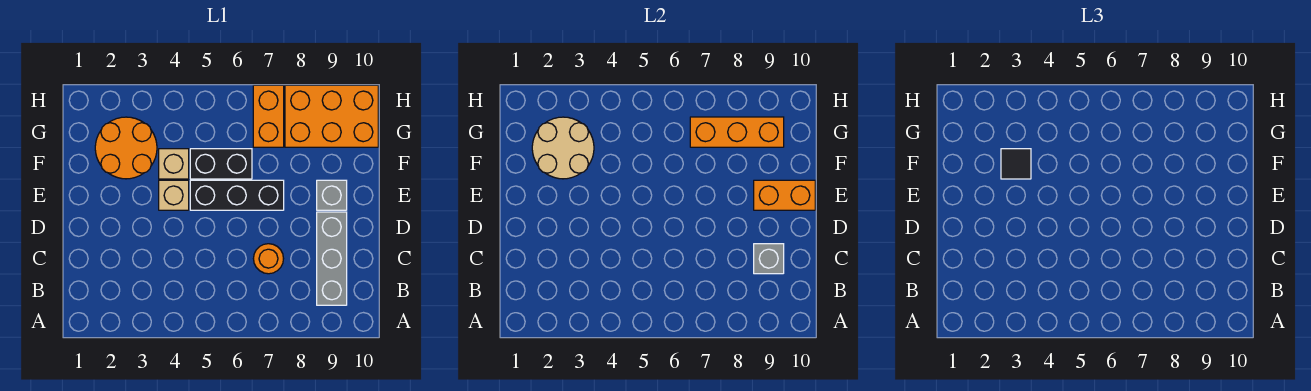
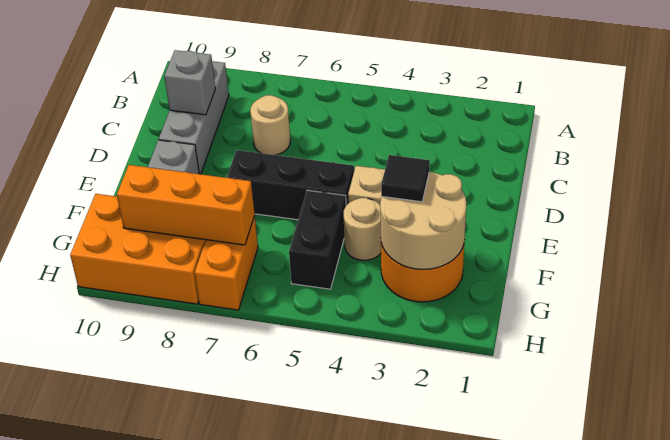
orange 1x1 round brick [253,244,284,274] -> tan 1x1 round brick [250,95,290,155]
orange 1x2 brick [754,180,815,210] -> none
tan 1x1 brick [159,149,189,179] -> tan 1x1 round brick [344,198,381,260]
black 1x2 brick [190,149,252,179] -> black 1x2 brick turned to [289,190,346,289]

